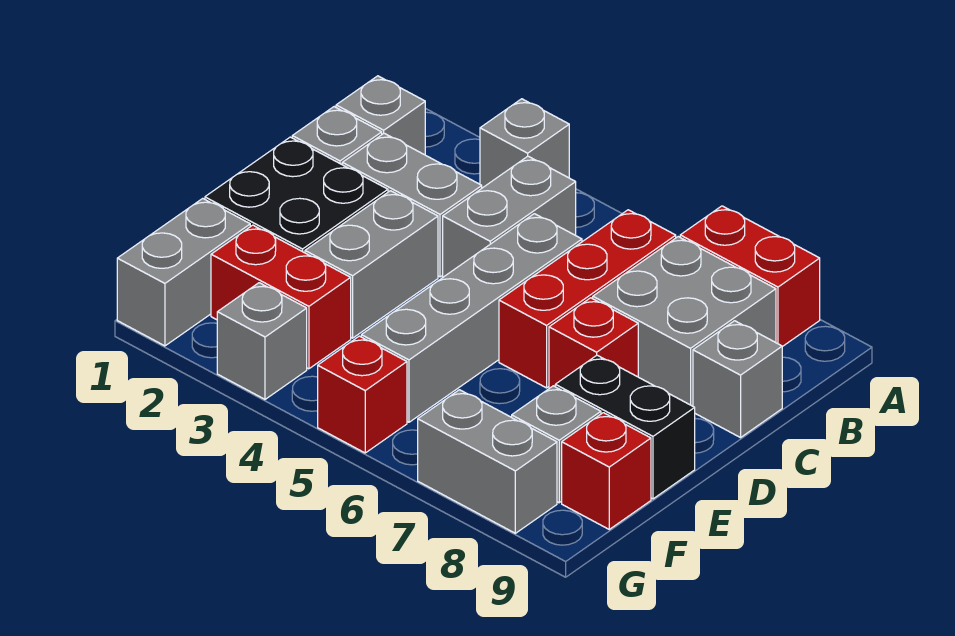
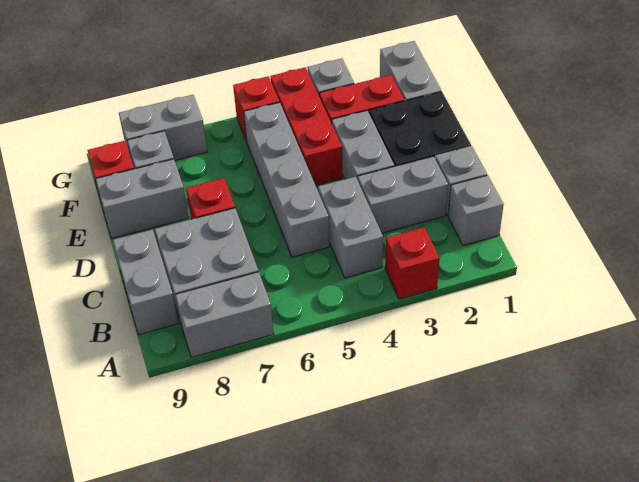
grey 1x1 brick [480,99,569,188] -> red 1x1 brick [385,227,439,299]
red 1x2 brick [680,206,820,347] -> grey 1x2 brick [175,272,274,357]
red 1x3 brick [499,210,676,388] -> red 1x3 brick moved to [271,67,342,185]
grey 1x1 brick [693,321,782,438] -> grey 1x2 brick [113,230,178,334]
black 1x2 brick [555,355,695,499] -> grey 1x2 brick [96,159,189,238]

